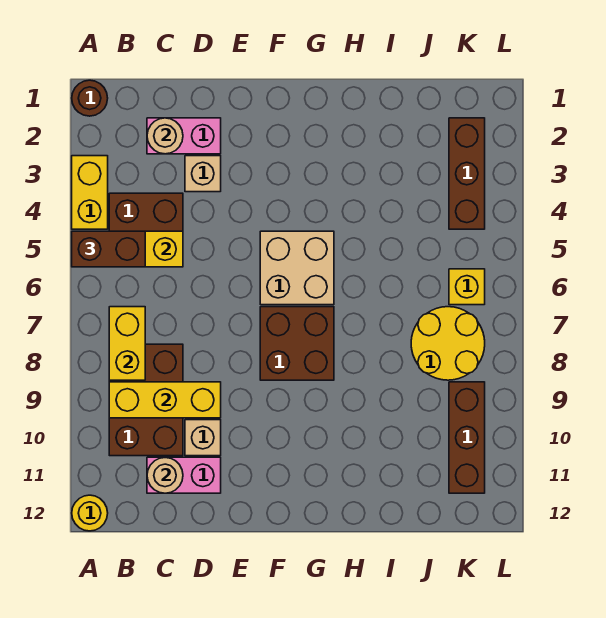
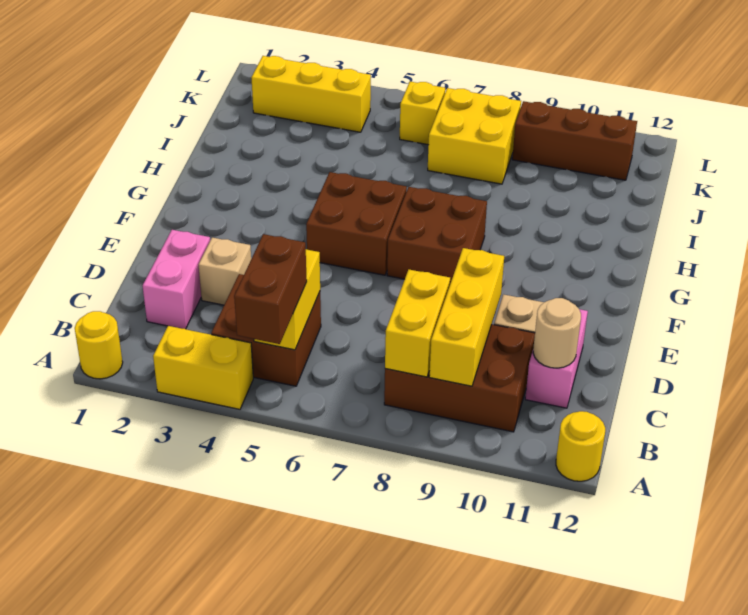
brown 1x1 round brick [72,80,108,116] -> yellow 1x1 round brick [75,311,123,379]
yellow 1x2 brick [109,307,145,380] -> yellow 1x2 brick turned to [385,270,450,377]
tan 1x1 round brick [147,118,183,154] -> none
tan 2x2 brick [260,231,334,305] -> brown 2x2 brick [306,172,407,275]
yellow 2x2 round brick [411,307,485,380] -> yellow 2x2 brick [428,88,521,184]
brown 1x3 brick [449,118,485,229] -> yellow 1x3 brick [251,56,371,132]

